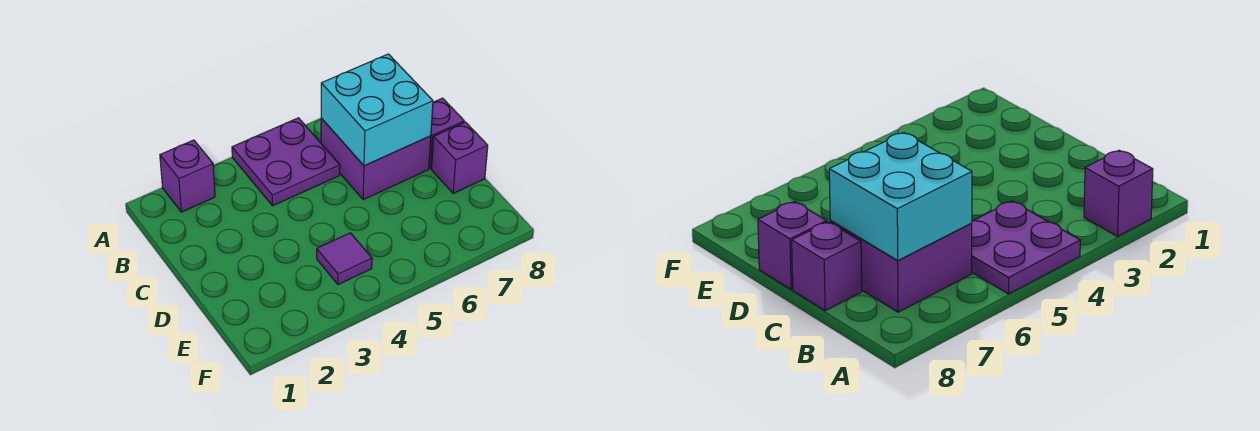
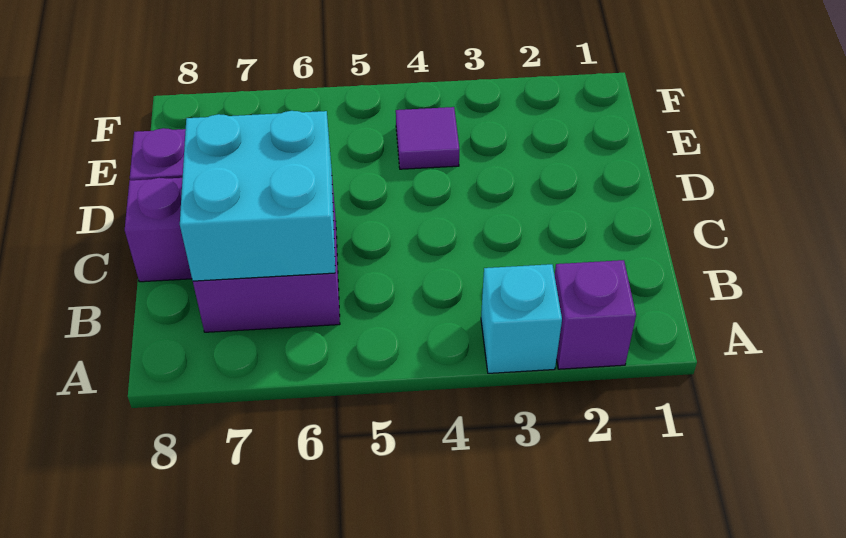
none -> cyan 1x1 brick [481,264,562,373]
purple 2x2 plate [232,118,340,206] -> none

